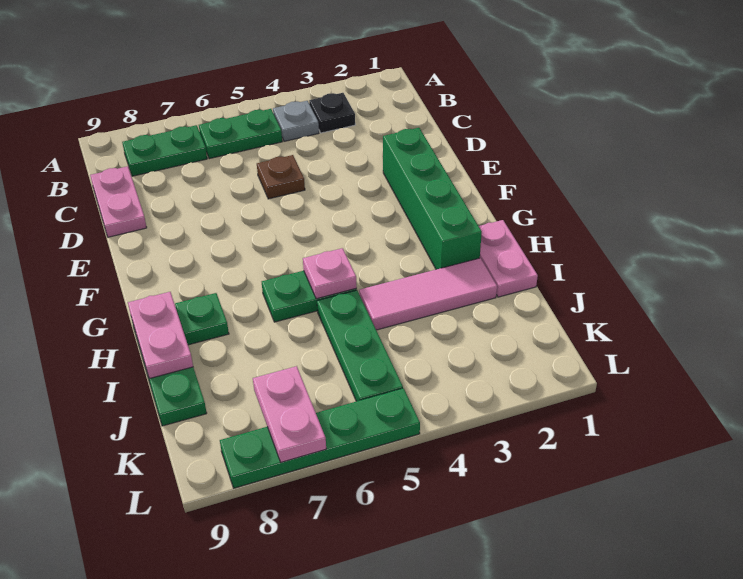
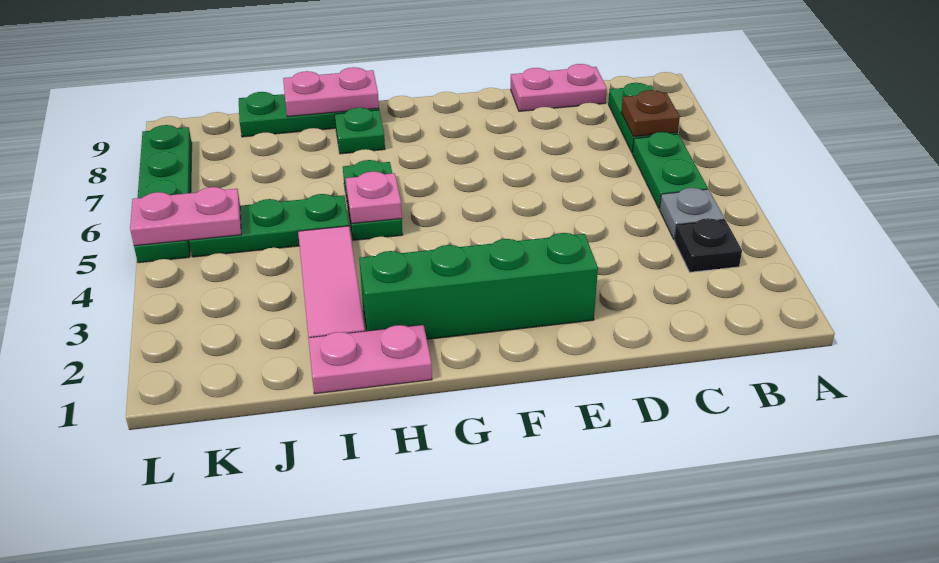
brown 1x1 plate [257,155,305,199] -> brown 1x1 plate moved to [621,90,680,137]
pink 1x2 plate [253,366,326,462] -> pink 1x2 plate moved to [130,187,241,246]

